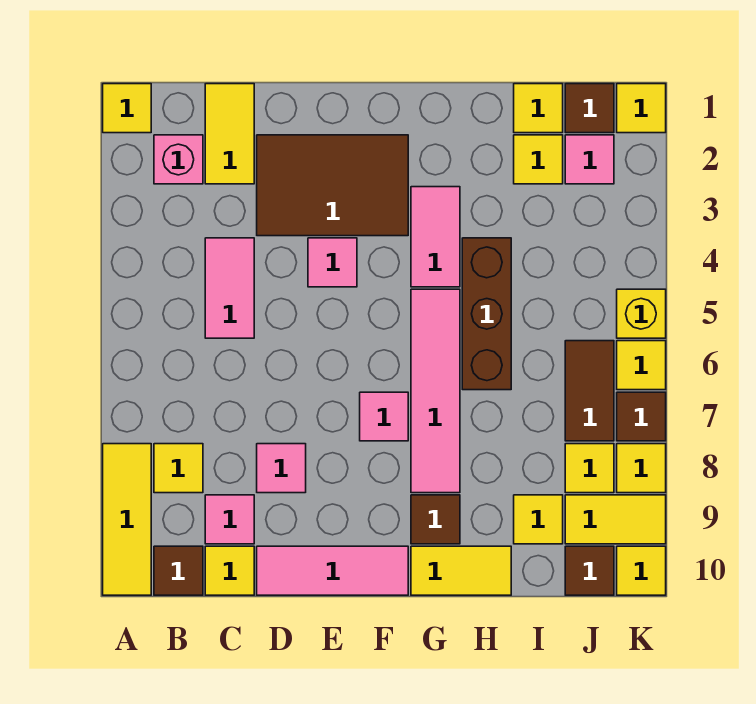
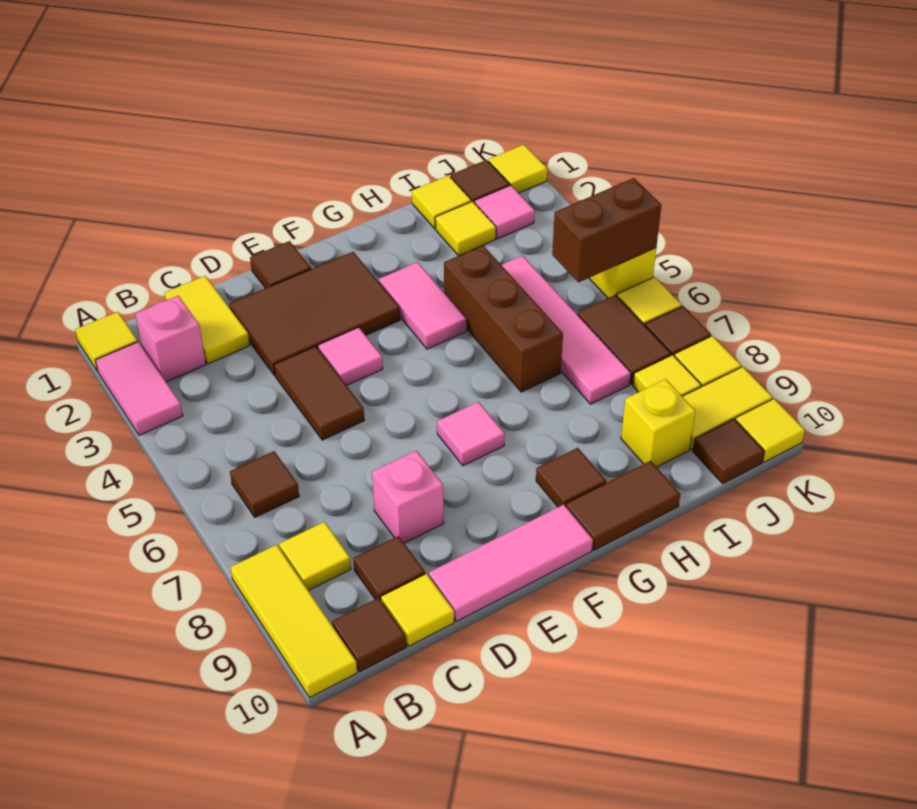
none -> brown 1x1 tile [230,451,299,517]
pink 1x2 tile [205,238,254,338] -> pink 1x2 tile moved to [95,342,183,435]
pink 1x1 tile [205,495,254,544] -> brown 1x1 tile [354,536,425,600]
none -> brown 1x2 tile [274,346,364,440]
pink 1x1 tile [257,444,306,493] -> pink 1x1 brick [372,451,444,543]
none -> brown 1x1 tile [250,241,311,288]
pink 1x4 tile [411,289,460,493] -> pink 1x4 tile moved to [502,256,631,404]
yellow 1x2 tile [411,546,511,595] -> brown 1x2 tile [566,461,680,550]
yellow 1x1 tile [514,495,563,544] -> yellow 1x1 brick [621,379,695,467]
none -> brown 1x2 brick [552,178,661,282]

